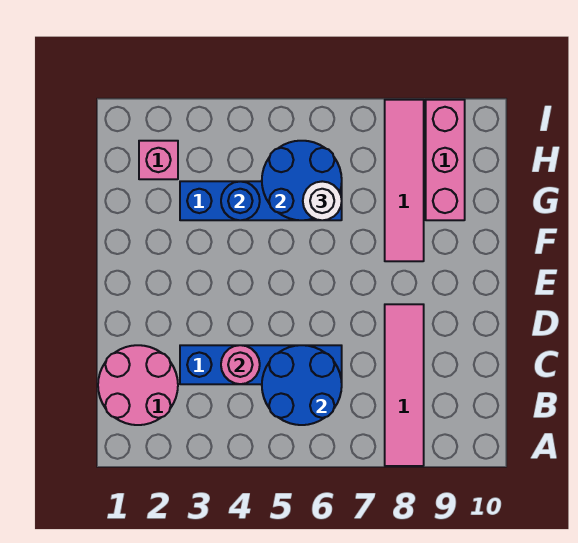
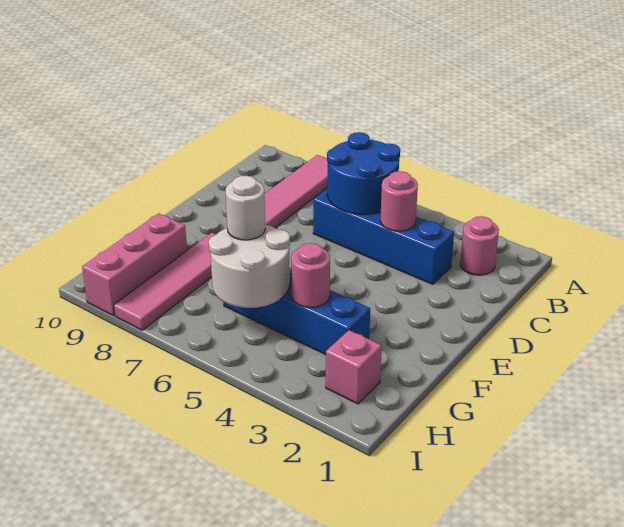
pink 2x2 round brick [98,345,178,425] -> pink 1x1 round brick [460,216,499,275]
blue 1x1 round brick [221,181,260,220] -> pink 1x1 round brick [291,243,330,308]
blue 2x2 round brick [262,141,342,220] -> white 2x2 round brick [209,225,290,308]

